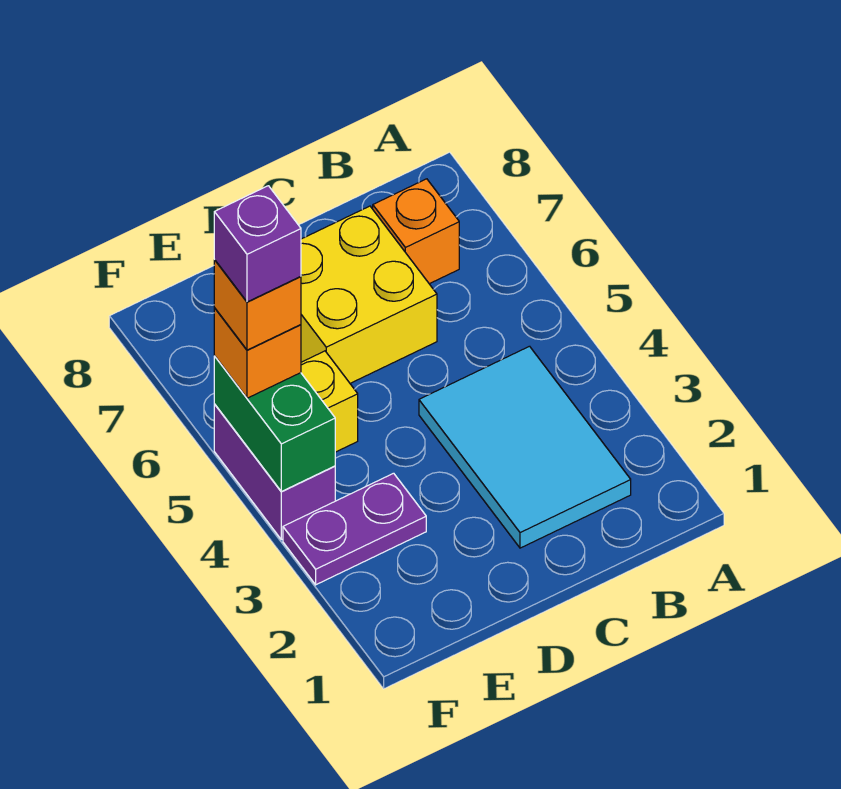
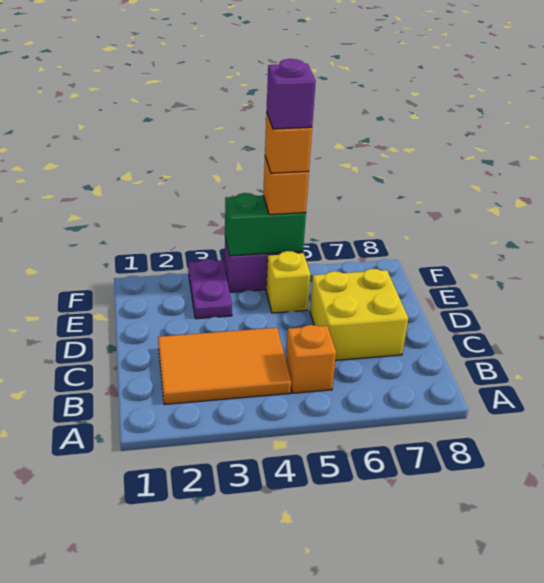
cyan 2x3 tile [419,346,631,548] -> orange 2x3 tile [158,328,291,405]
orange 1x1 brick [373,179,459,284] -> orange 1x1 brick moved to [286,325,336,393]

